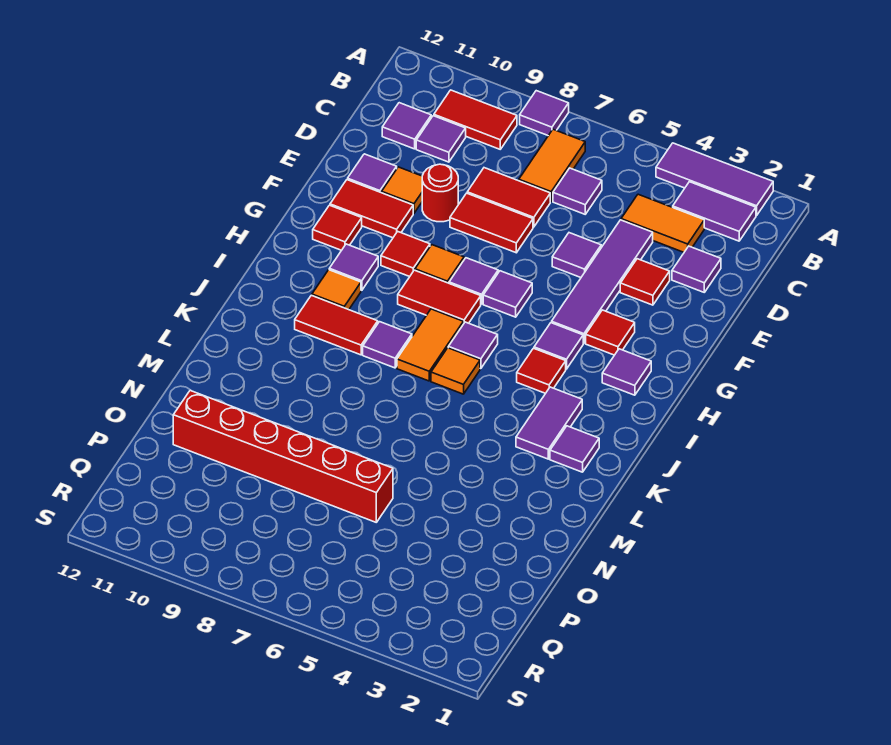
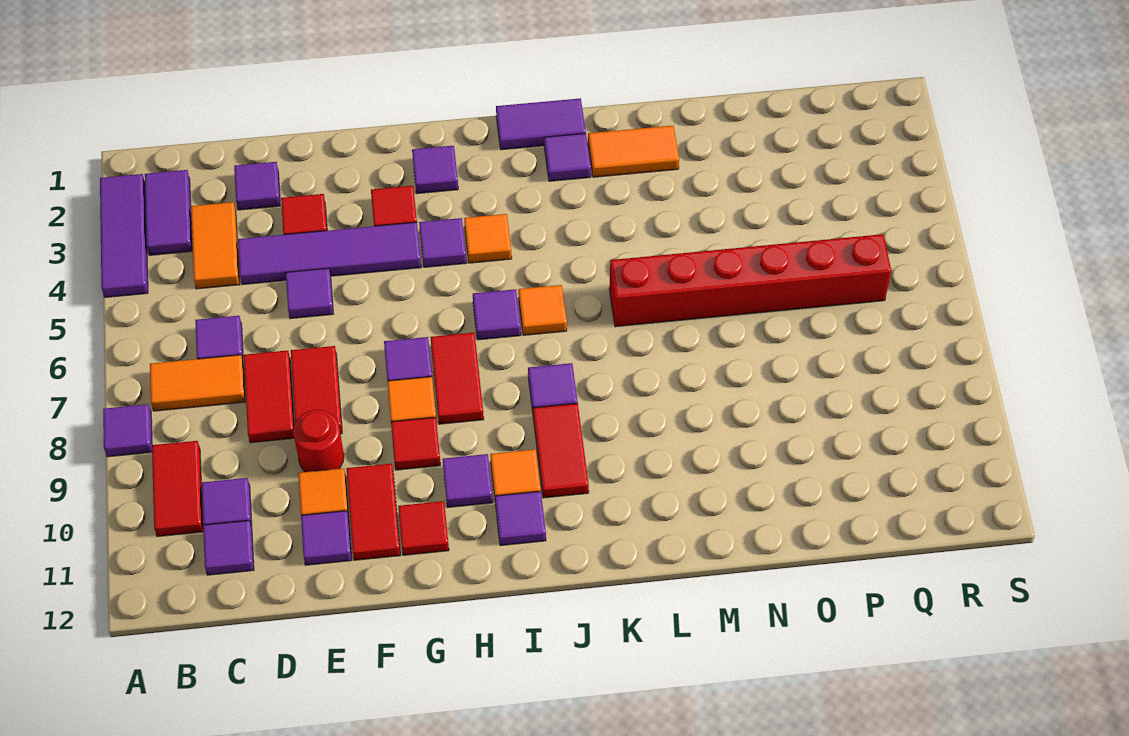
purple 1x1 tile [483,271,532,317] -> purple 1x1 tile moved to [495,491,546,546]
red 1x1 tile [517,348,566,393] -> orange 1x1 tile [464,214,512,263]
orange 1x2 tile [397,309,463,381] -> orange 1x2 tile moved to [588,126,679,177]
purple 1x2 tile [516,387,582,459] -> purple 1x2 tile moved to [496,98,586,150]
red 1x6 brick [173,391,393,522] -> red 1x6 brick turned to [609,234,891,327]

